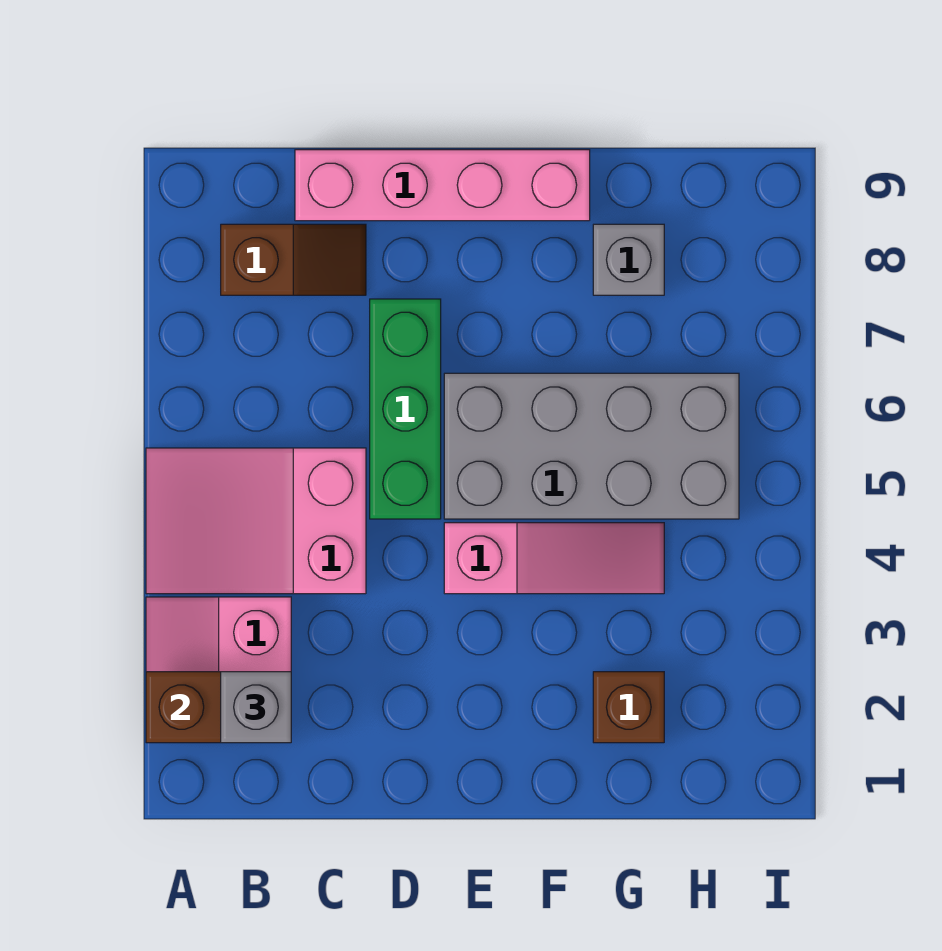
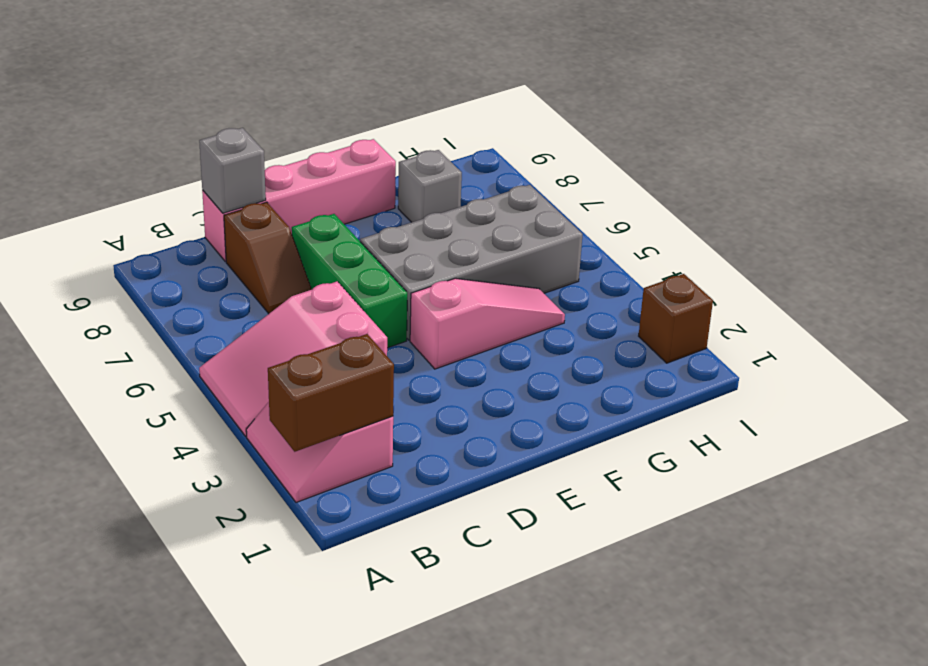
grey 1x1 brick [221,672,291,743] -> grey 1x1 brick moved to [199,128,266,213]
brown 1x2 slope [221,224,366,295] -> brown 1x2 slope turned to [224,202,312,314]
brown 1x1 brick [593,672,664,743] -> brown 1x1 brick moved to [639,274,713,363]

